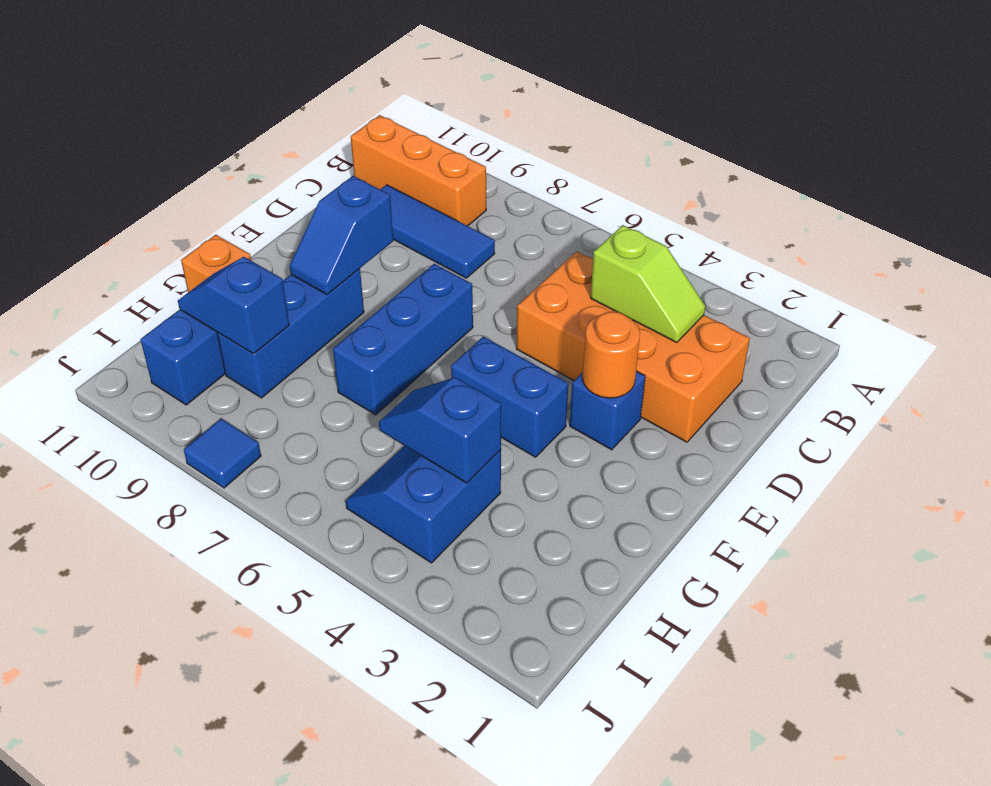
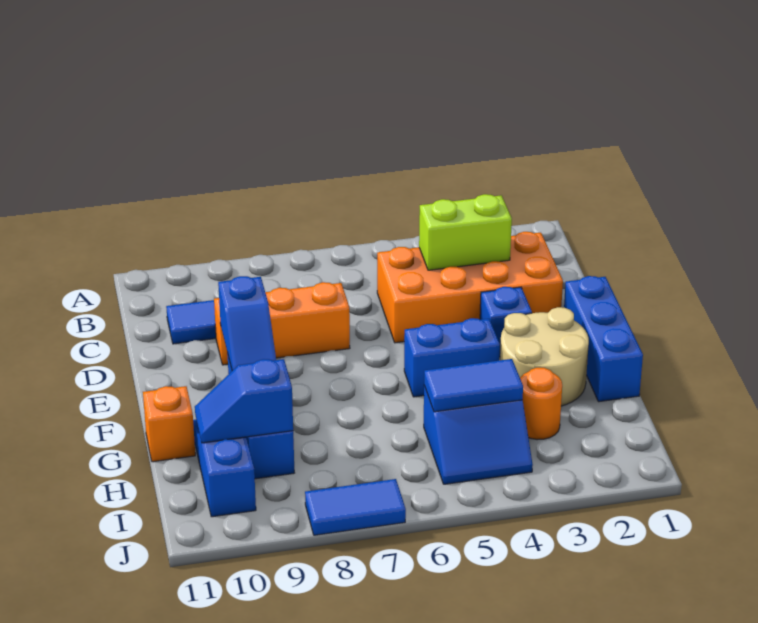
orange 1x3 brick [351,115,486,226] -> orange 1x3 brick moved to [214,282,350,365]
lime 1x2 slope [591,225,705,343] -> lime 1x2 brick [419,194,512,270]
orange 1x1 round brick [583,312,640,398] -> orange 1x1 round brick moved to [520,368,562,440]
blue 1x3 brick [333,264,473,415] -> blue 1x3 brick moved to [564,276,643,402]
none -> tan 2x2 round brick [500,307,589,406]
blue 2x2 slope [346,446,501,563] -> blue 2x2 slope turned to [424,386,533,484]
blue 1x2 slope [379,377,501,483] -> blue 1x2 tile [424,359,523,412]
blue 1x1 tile [184,419,261,488] -> blue 1x2 tile [305,479,406,535]

